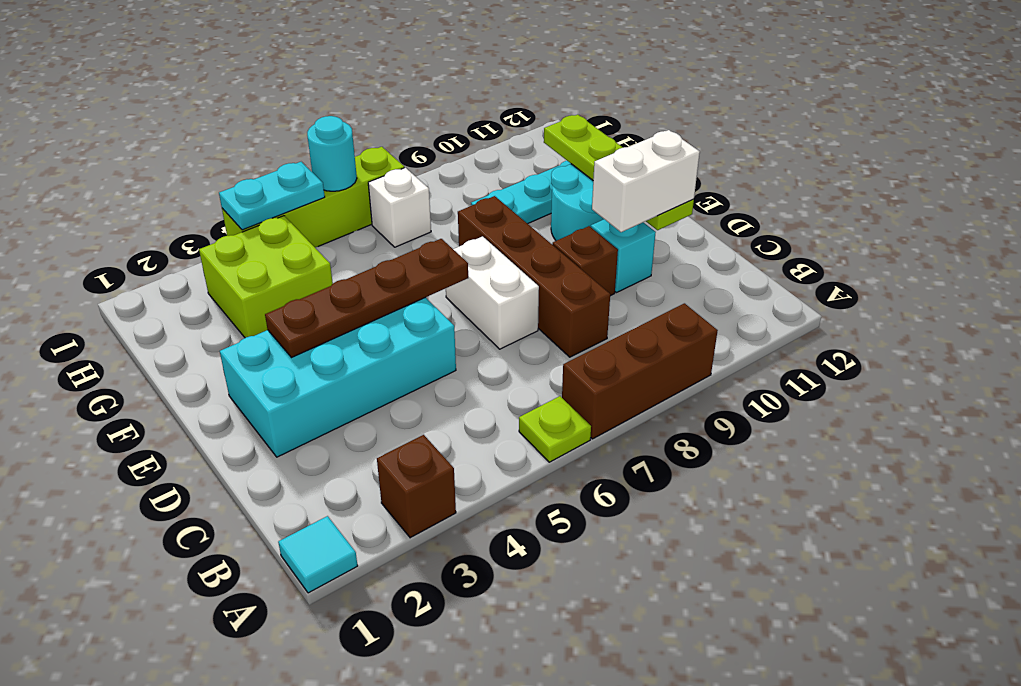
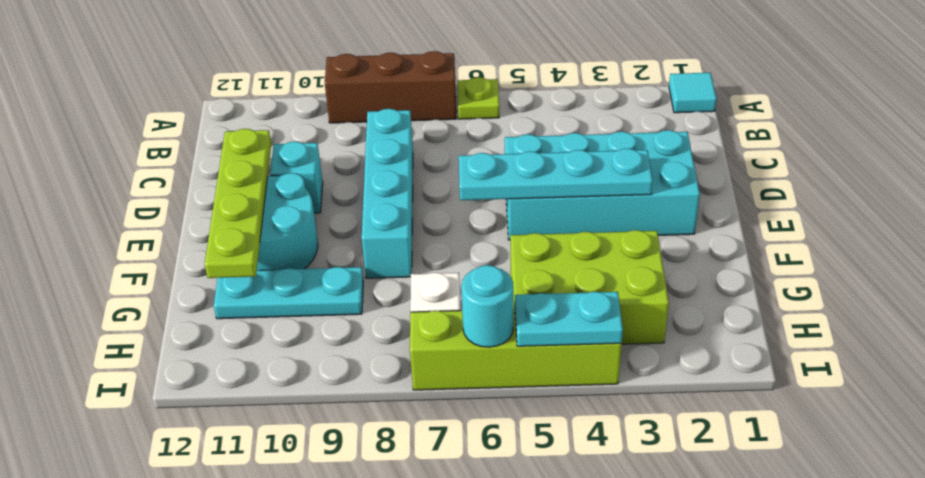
brown 1x1 brick [377,435,456,538] -> none
brown 1x4 brick [458,196,610,357] -> cyan 1x4 brick [362,109,413,278]
white 1x2 brick [446,236,539,349] -> none
brown 1x1 brick [552,226,618,296] -> none
white 1x2 brick [592,130,700,232] -> none
brown 1x4 plate [265,239,468,358] -> cyan 1x4 plate [459,149,653,200]
lime 2x2 brick [199,216,333,338] -> lime 2x3 brick [510,230,669,344]

